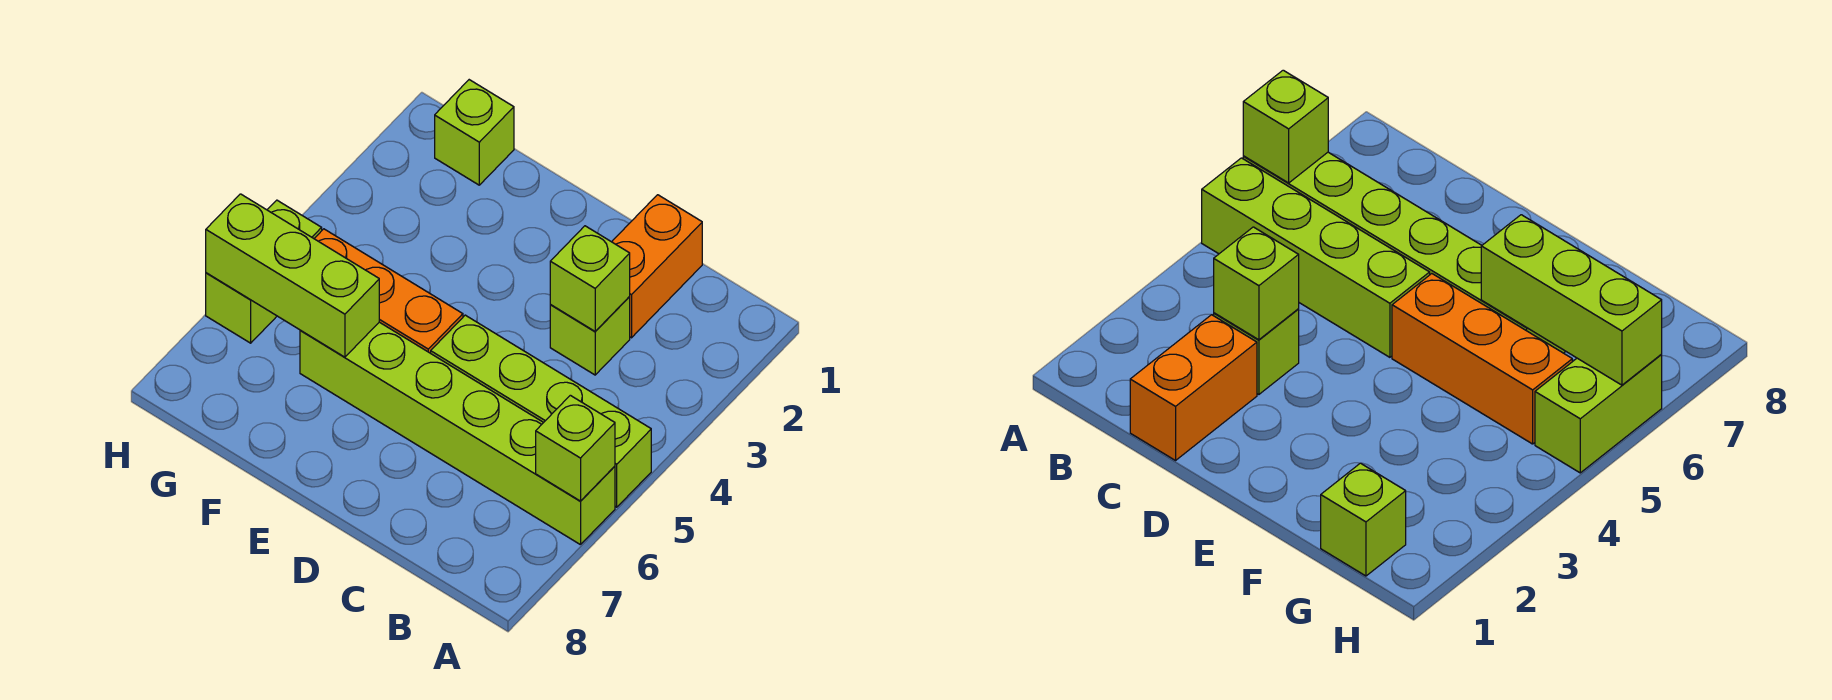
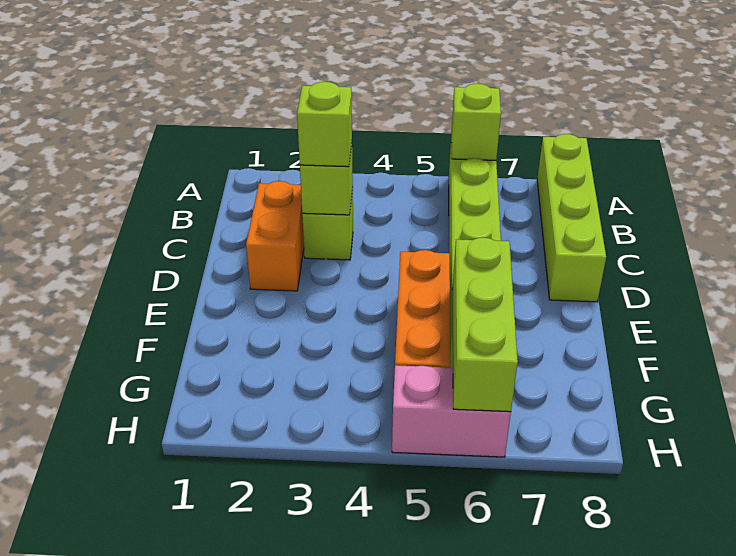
lime 1x4 brick [431,315,651,507] -> lime 1x4 brick moved to [537,134,606,302]
orange 1x2 brick [612,195,702,338] -> orange 1x2 brick turned to [246,181,304,291]
lime 1x1 brick [435,80,514,185] -> lime 1x1 brick moved to [297,82,352,167]
lime 1x2 brick [206,200,322,343] -> pink 1x2 brick [392,365,511,457]

